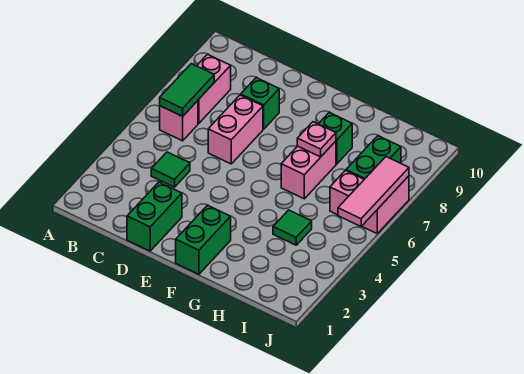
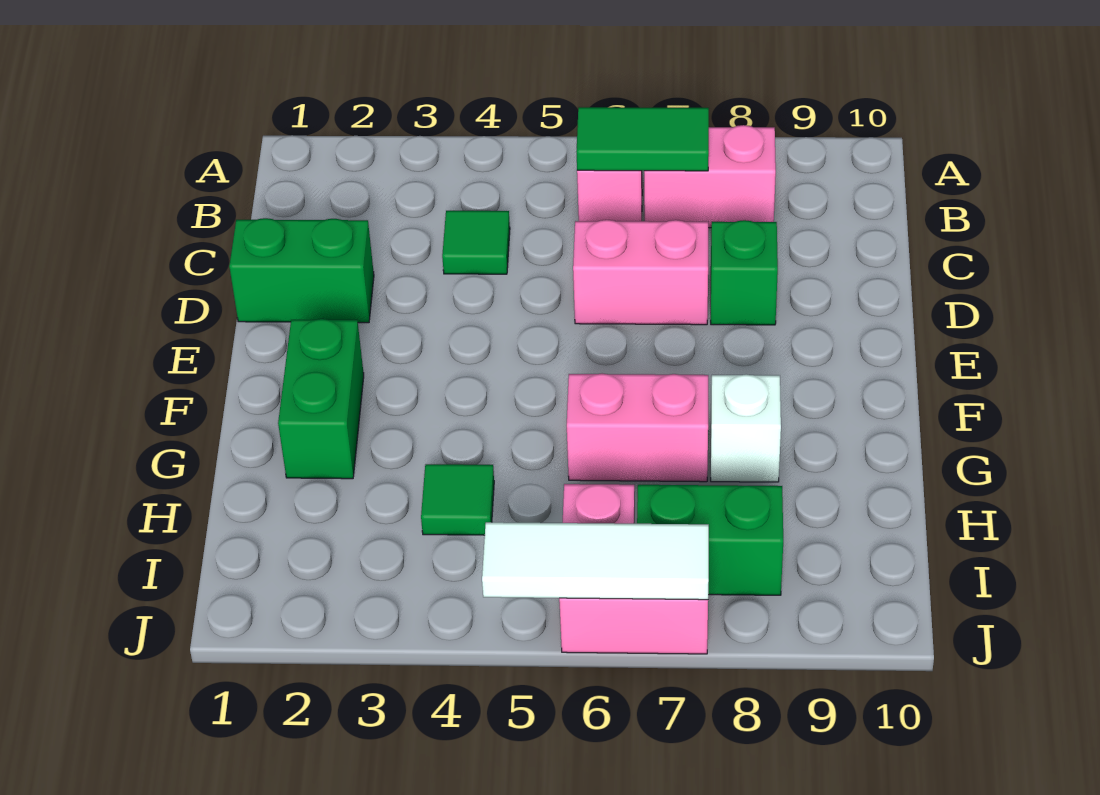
green 1x2 brick [176,205,231,274] -> green 1x2 brick turned to [278,319,364,479]
pink 1x1 plate [297,122,336,157] -> none
green 1x1 brick [319,112,352,164] -> white 1x1 brick [711,374,781,482]
pink 1x3 tile [338,157,409,226] -> white 1x3 tile [482,522,709,600]

